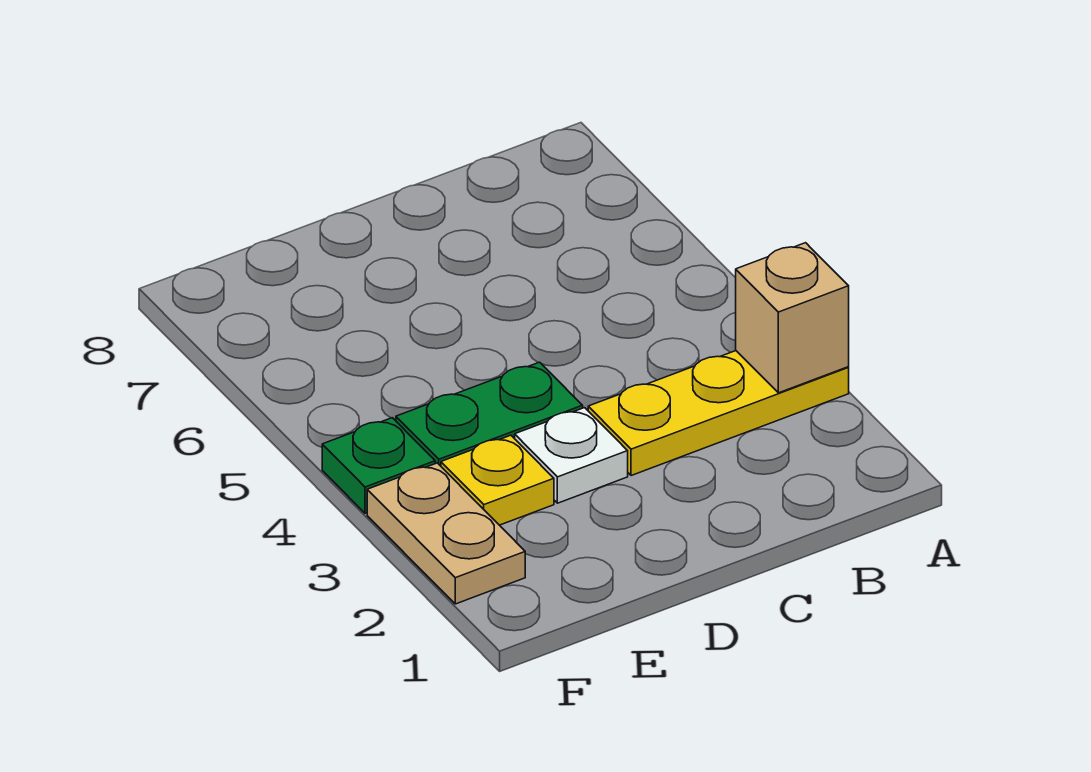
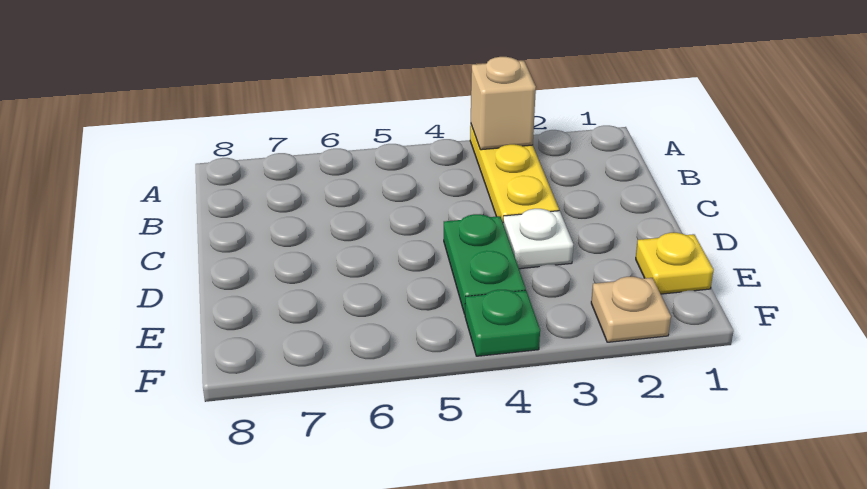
yellow 1x1 plate [441,435,554,525] -> yellow 1x1 plate moved to [636,233,713,294]
tan 1x2 plate [367,463,525,604] -> tan 1x1 plate [591,277,671,342]

